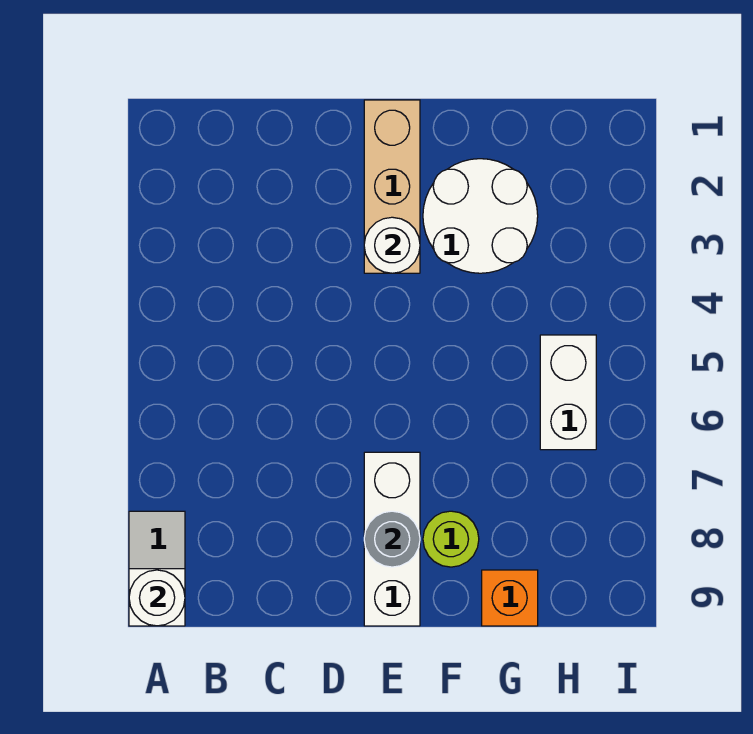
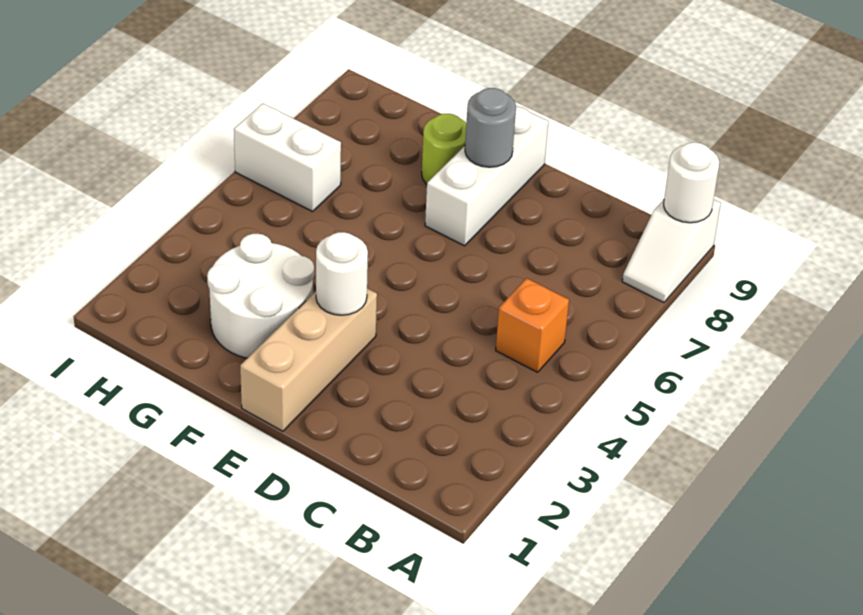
orange 1x1 brick [482,570,538,626] -> orange 1x1 brick moved to [496,278,569,372]
white 1x2 brick [540,335,596,450] -> white 1x2 brick turned to [234,103,341,212]

